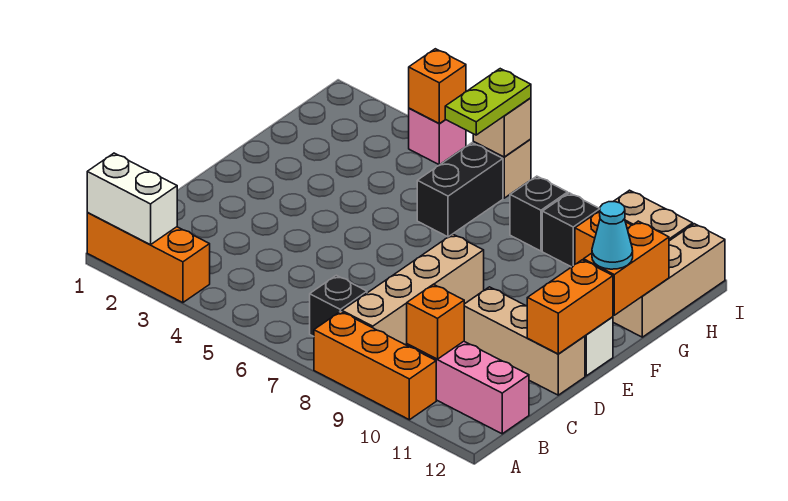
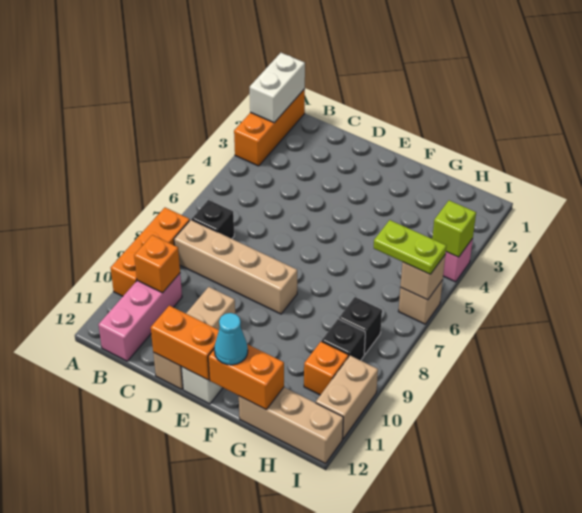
black 1x2 brick [417,143,503,237] -> none
orange 1x1 brick [409,49,466,124] -> lime 1x1 brick [432,200,476,257]

